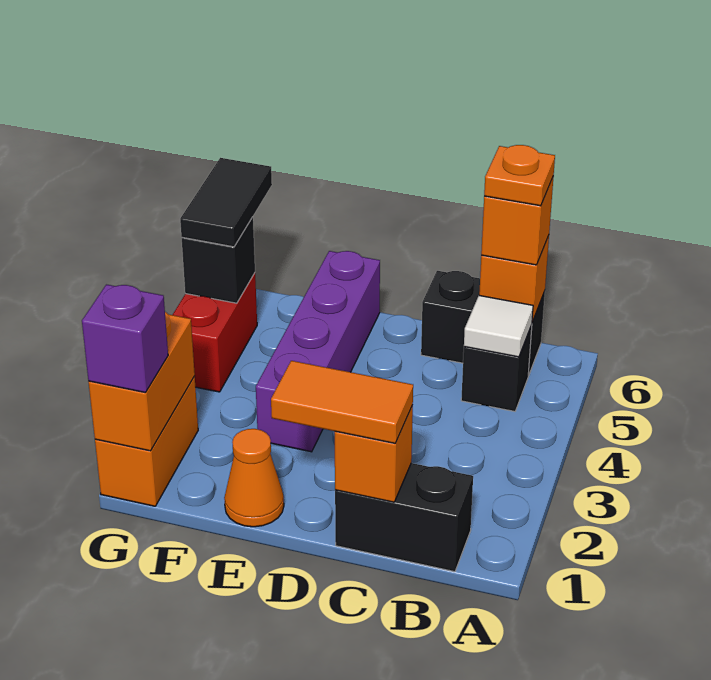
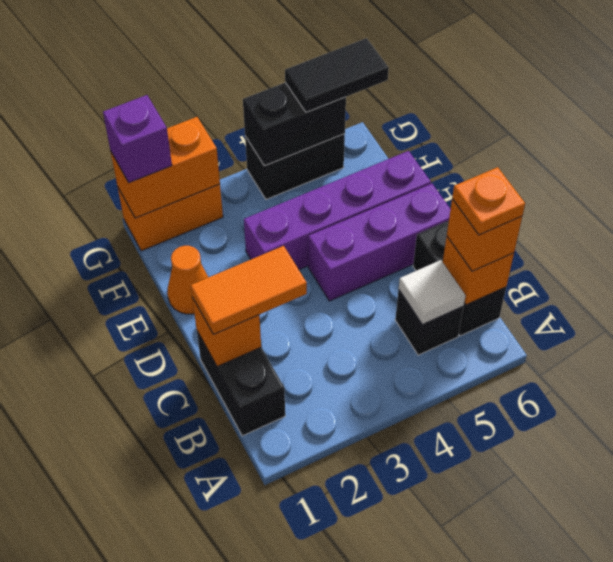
orange 1x2 tile [271,361,413,443] -> orange 1x2 tile turned to [191,246,307,334]
none -> purple 1x3 brick [308,184,451,301]
red 1x2 brick [173,273,257,392] -> black 1x2 brick [245,134,345,199]
black 1x1 brick [182,217,255,303] -> black 1x2 brick [243,83,346,166]

